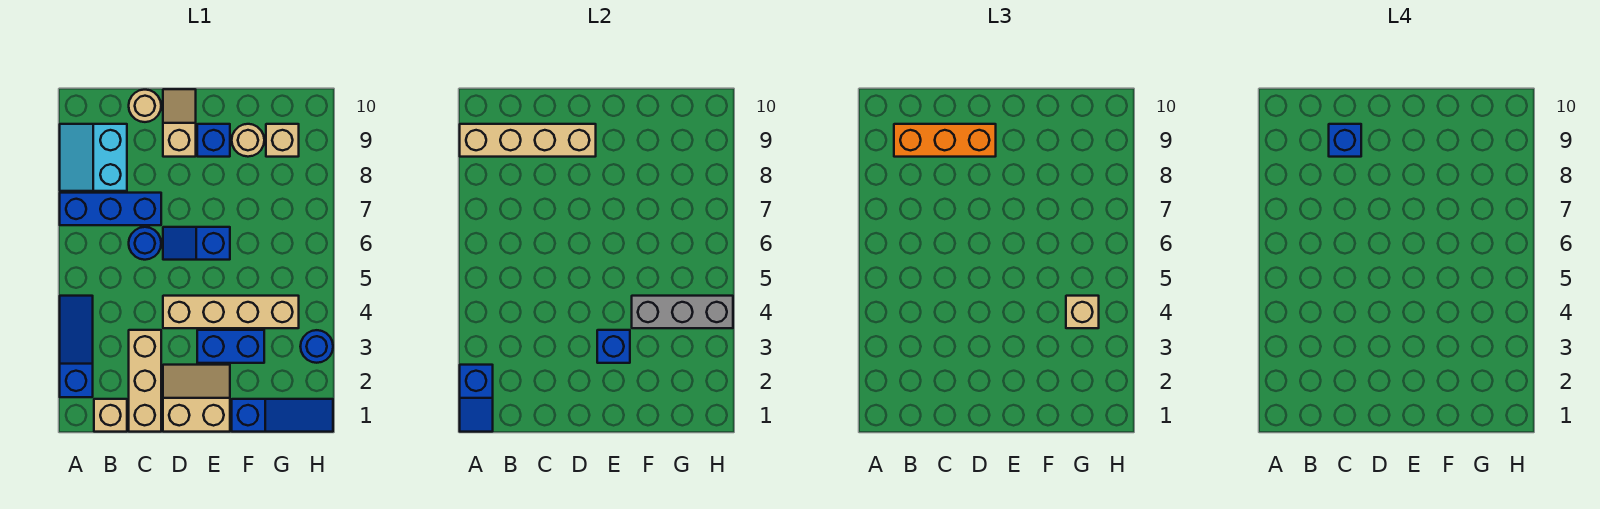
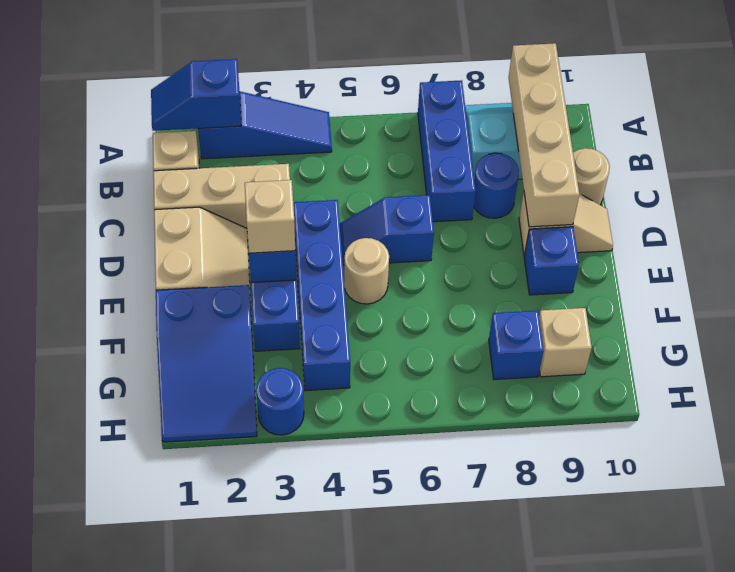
orange 1x3 brick [894,124,996,157] -> none
blue 1x1 round brick [129,227,161,260] -> blue 1x1 round brick moved to [474,153,519,218]
blue 1x1 brick [1329,124,1361,157] -> blue 1x1 brick moved to [489,311,544,379]
tan 1x4 brick [163,296,299,328] -> blue 1x4 brick [294,200,350,391]
blue 1x2 slope [163,227,230,260] -> blue 1x2 slope turned to [340,195,434,266]
blue 1x3 slope [232,399,333,432] -> blue 2x3 slope [156,285,257,442]
grey 1x3 brick [632,296,733,328] -> none
tan 1x1 round brick [232,124,264,157] -> tan 1x1 round brick moved to [344,238,389,304]
tan 1x1 brick [1066,296,1099,328] -> tan 1x1 brick moved to [245,180,295,253]

